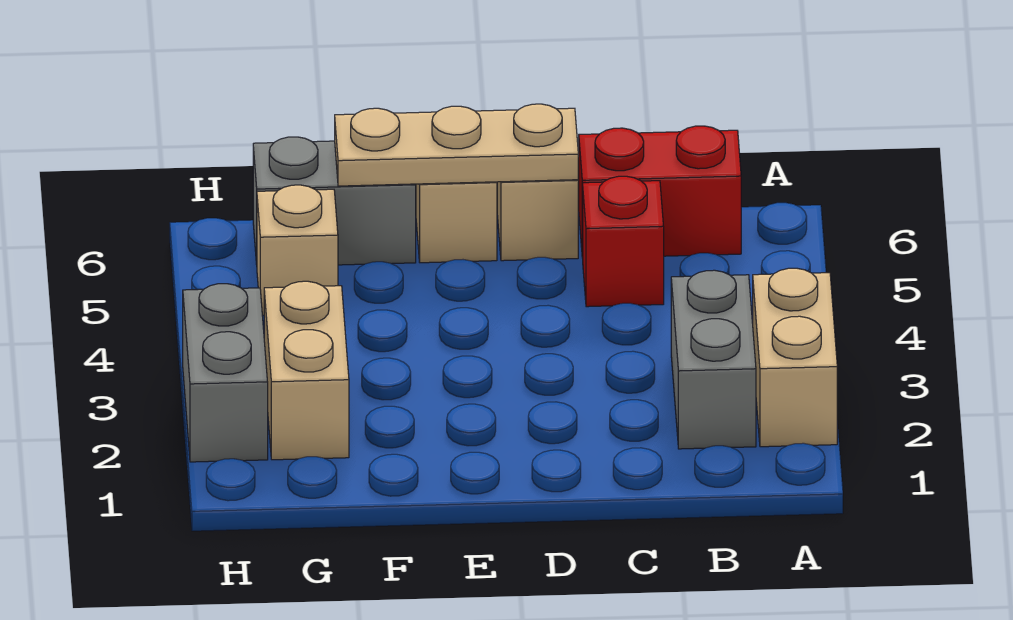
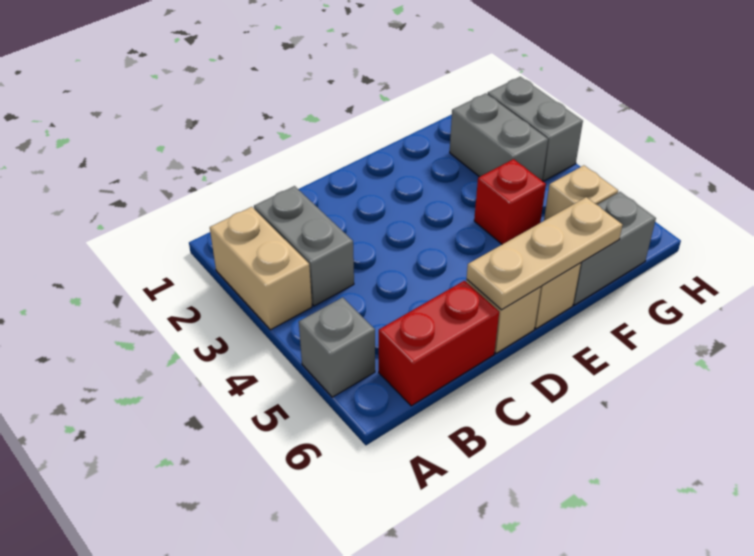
none -> grey 1x1 brick [299,297,375,397]
red 1x1 brick [583,176,664,307] -> red 1x1 brick moved to [474,159,546,244]
tan 1x2 brick [264,281,349,460] -> grey 1x2 brick [450,93,548,180]

